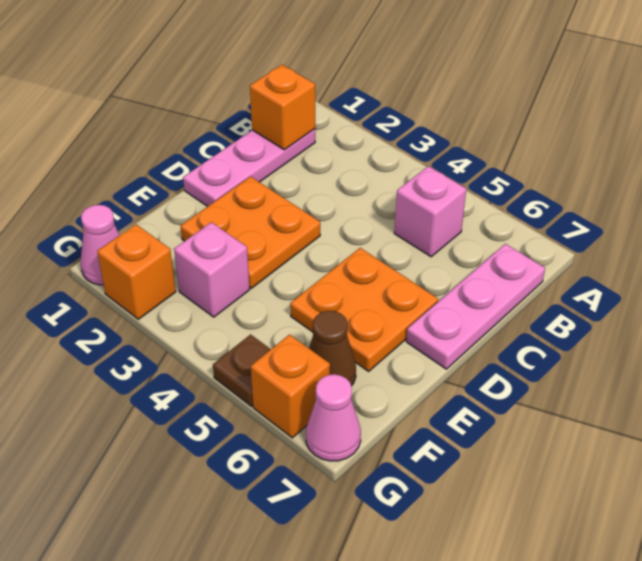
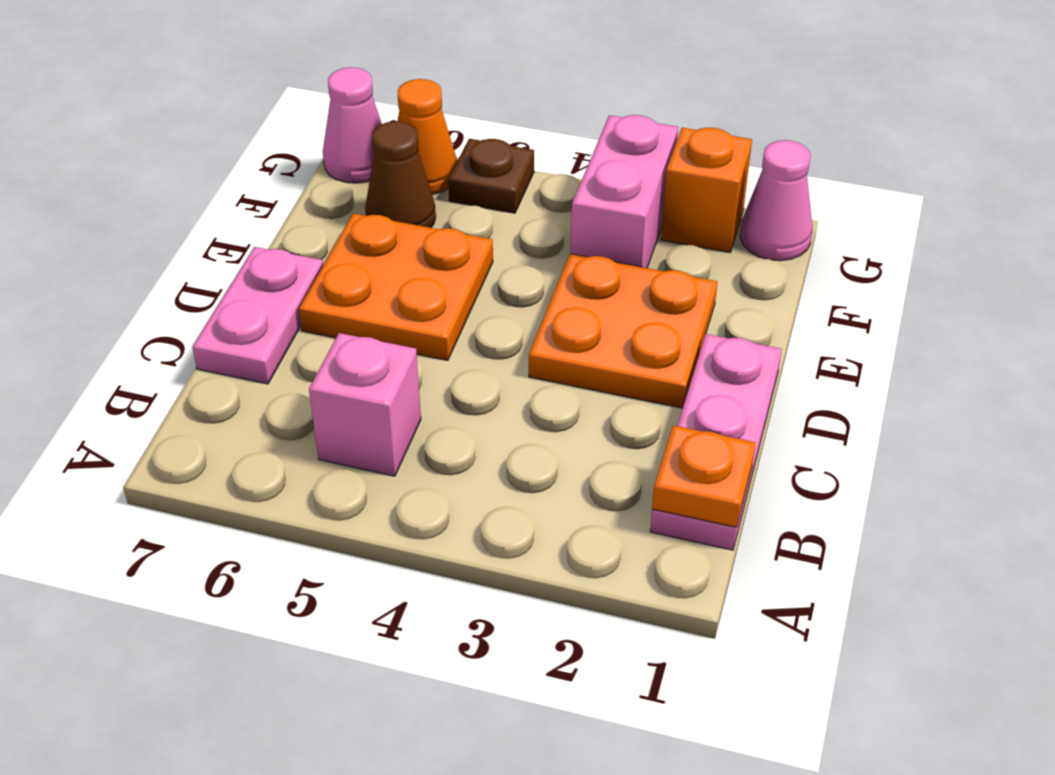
orange 1x1 brick [250,65,315,150] -> orange 1x1 plate [652,425,756,527]
pink 1x3 plate [406,244,545,369] -> pink 1x2 plate [192,247,323,384]
pink 1x1 brick [174,222,250,317] -> pink 1x2 brick [571,115,678,268]
orange 1x1 brick [251,335,330,438] -> orange 1x1 cone [398,79,457,195]

